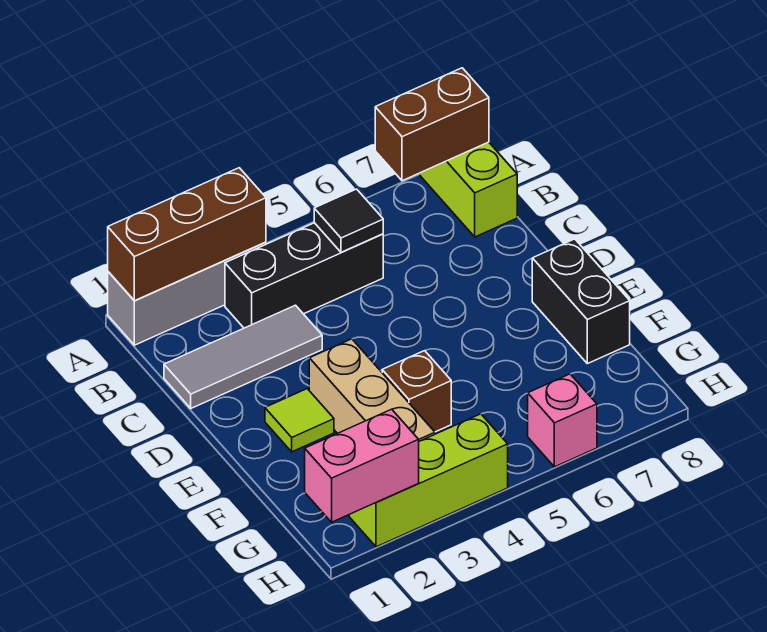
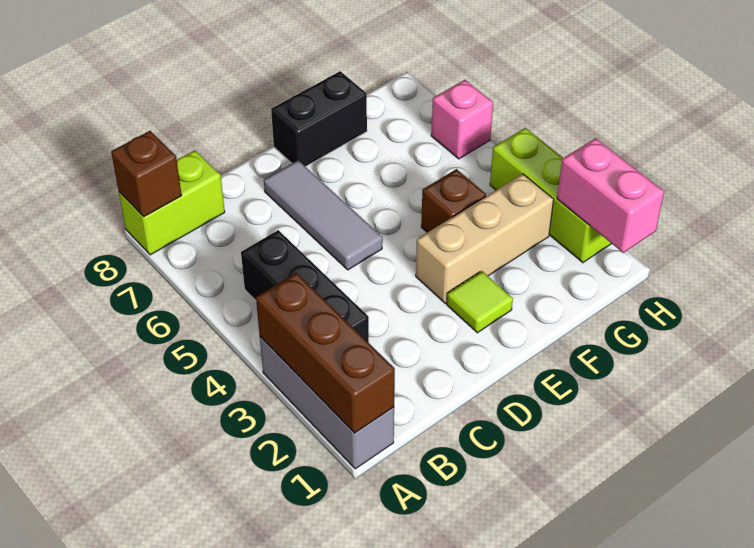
brown 1x2 brick [375,68,489,181] -> brown 1x1 brick [111,131,182,217]
black 1x1 tile [314,189,383,252] -> none
grey 1x3 tile [164,305,322,408] -> grey 1x3 tile moved to [264,160,383,270]

